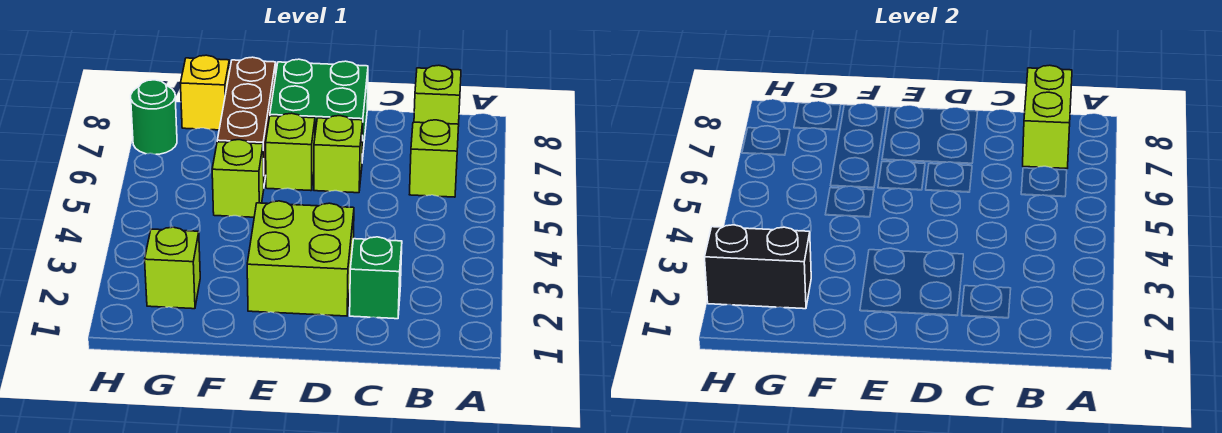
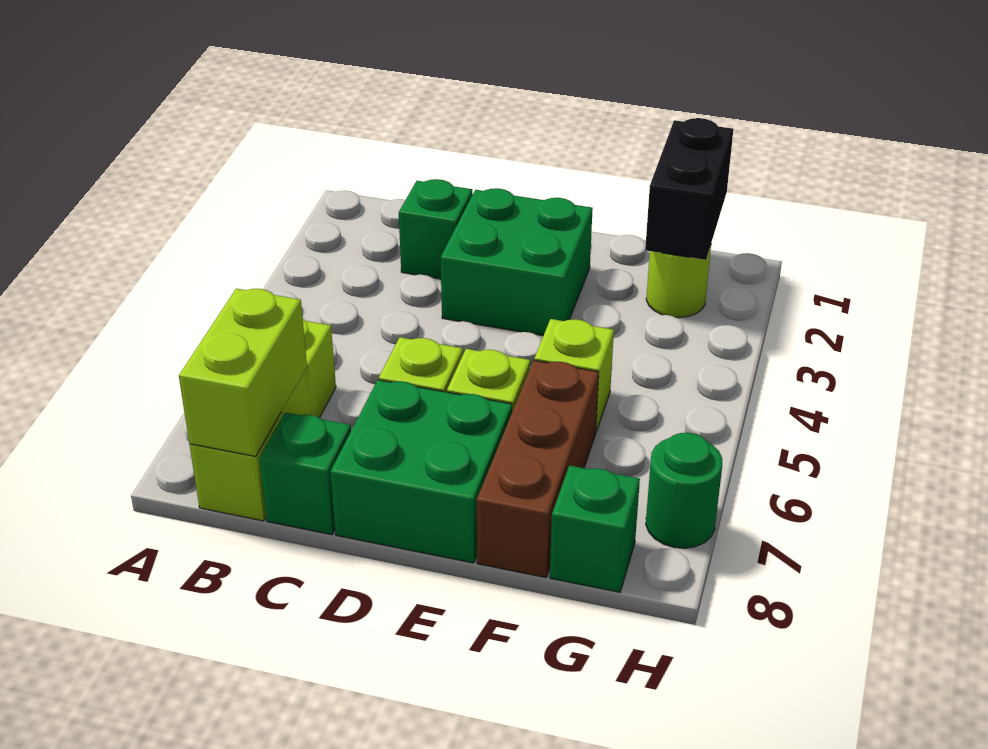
none -> green 1x1 brick [259,413,351,535]
lime 2x2 brick [247,201,354,316] -> green 2x2 brick [440,188,593,336]
lime 1x1 brick [145,227,200,309] -> lime 1x1 round brick [646,246,711,318]
black 1x2 brick [705,225,811,309] -> black 1x2 brick turned to [645,118,733,260]
yellow 1x1 brick [180,55,230,130] -> green 1x1 brick [550,465,640,592]

